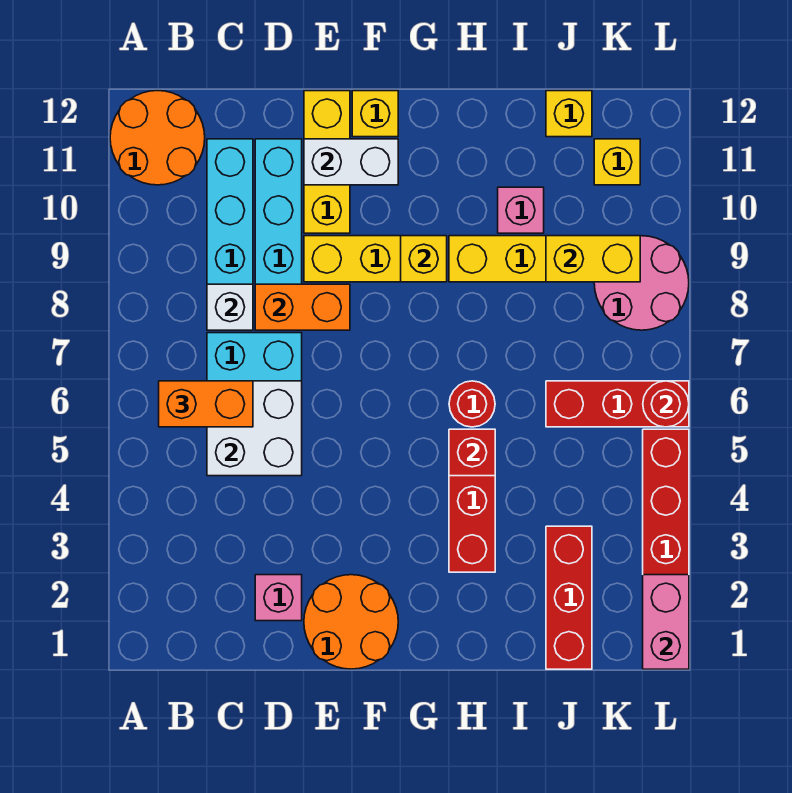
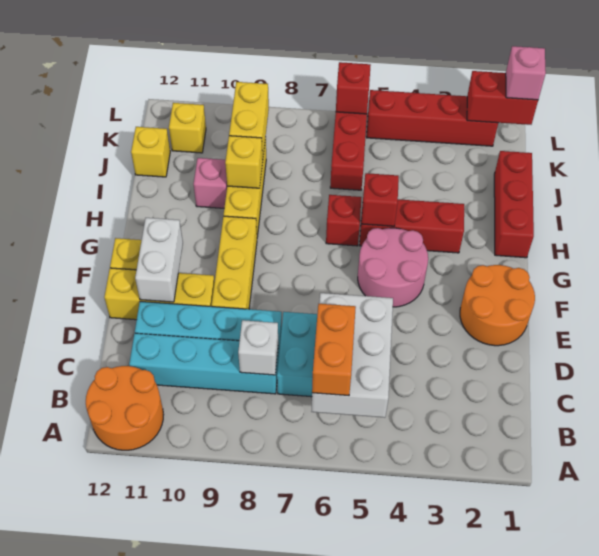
white 2x2 brick [207,381,302,476] -> white 2x3 brick [311,293,393,418]
pink 1x1 brick [255,575,302,621] -> pink 1x1 brick moved to [506,46,546,100]
orange 1x2 brick [255,284,350,330] -> none
yellow 1x1 brick [401,236,447,282] -> yellow 1x1 brick moved to [225,136,263,188]
red 1x1 round brick [449,381,495,427] -> red 1x1 brick [326,195,362,246]
red 1x3 brick [546,526,592,669] -> red 1x3 brick turned to [494,151,534,258]
pink 2x2 round brick [594,236,689,330] -> pink 2x2 round brick moved to [358,228,428,307]
pink 1x2 brick [643,575,689,669] -> red 1x2 brick [467,71,538,125]
red 1x1 round brick [643,381,689,427] -> red 1x1 brick [336,62,371,114]

